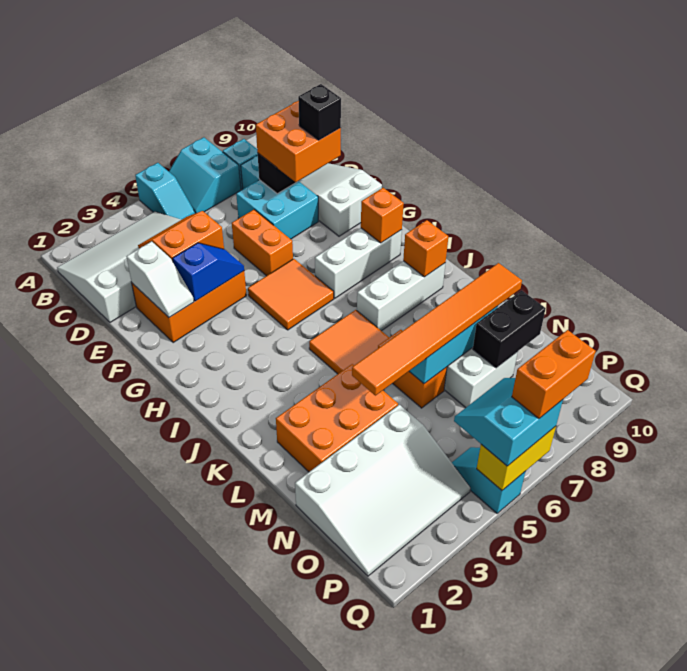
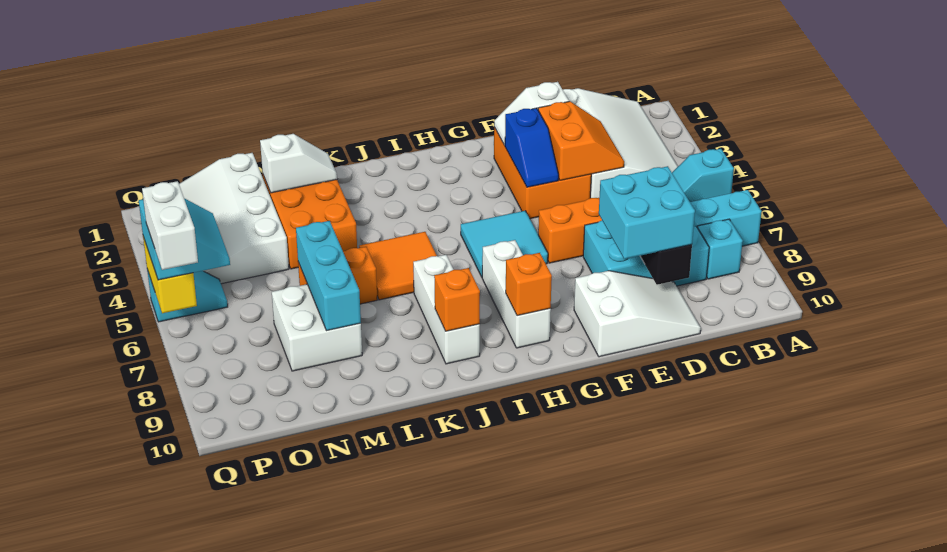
orange 2x2 brick [256,101,341,182] -> cyan 2x2 brick [599,166,695,259]
black 1x1 brick [298,84,341,140] -> none
orange 2x2 tile [248,259,334,330] -> cyan 2x2 tile [461,211,548,277]
none -> white 1x2 slope [260,134,337,193]
orange 1x6 tile [352,263,522,396] -> none
black 1x2 brick [473,290,546,368] -> none
orange 1x2 brick [512,330,596,418] -> white 1x2 brick [142,181,198,270]

